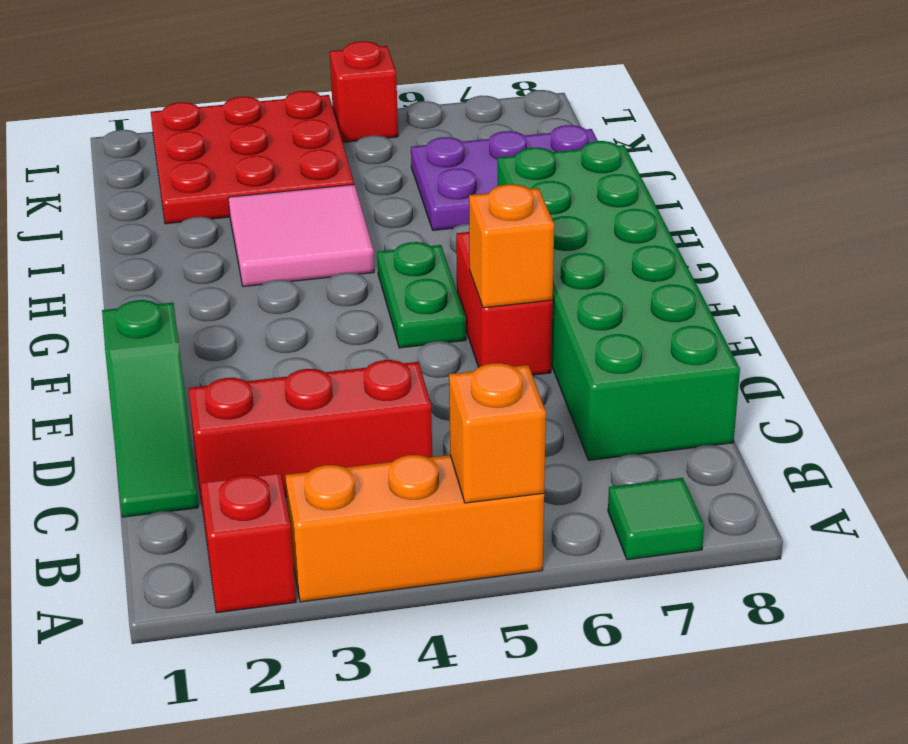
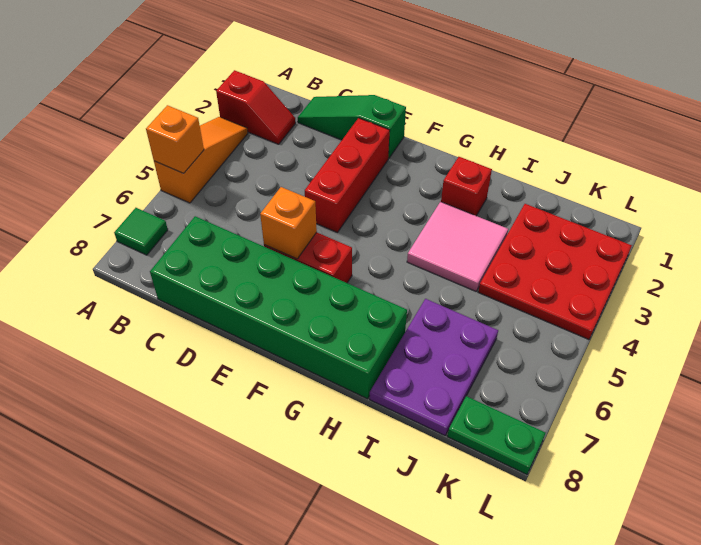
orange 1x3 brick [285,455,544,602] -> orange 1x3 slope [154,117,248,203]
red 1x3 brick [189,360,432,502] -> red 1x3 brick moved to [305,118,390,232]
green 1x2 plate [377,242,466,348] -> green 1x2 plate moved to [447,396,545,474]
red 1x1 brick [330,41,398,142] -> red 1x1 brick moved to [441,157,492,216]

